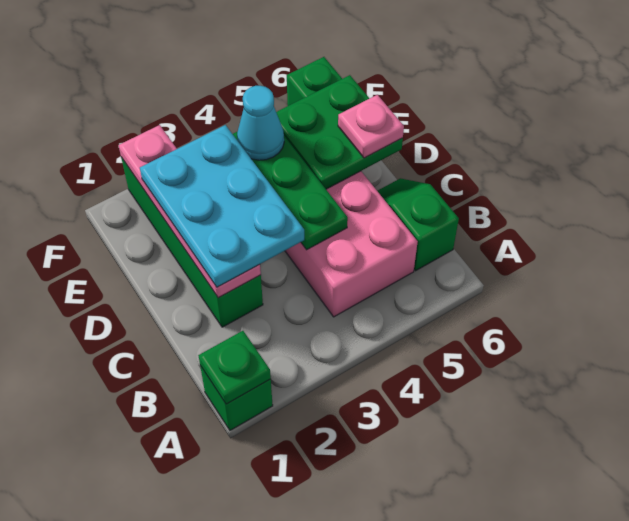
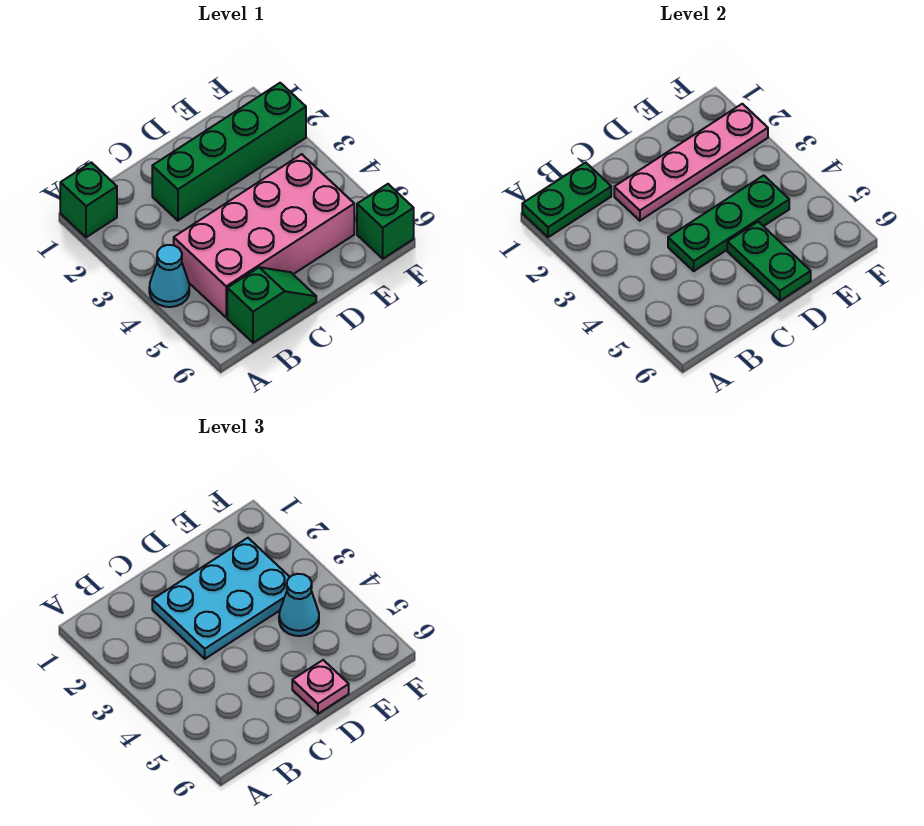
green 1x1 plate [198,331,271,404] -> green 1x2 plate [522,162,611,237]
none -> cyan 1x1 cone [149,245,189,307]
green 2x2 plate [276,75,403,189] -> green 1x2 plate [727,222,811,301]

